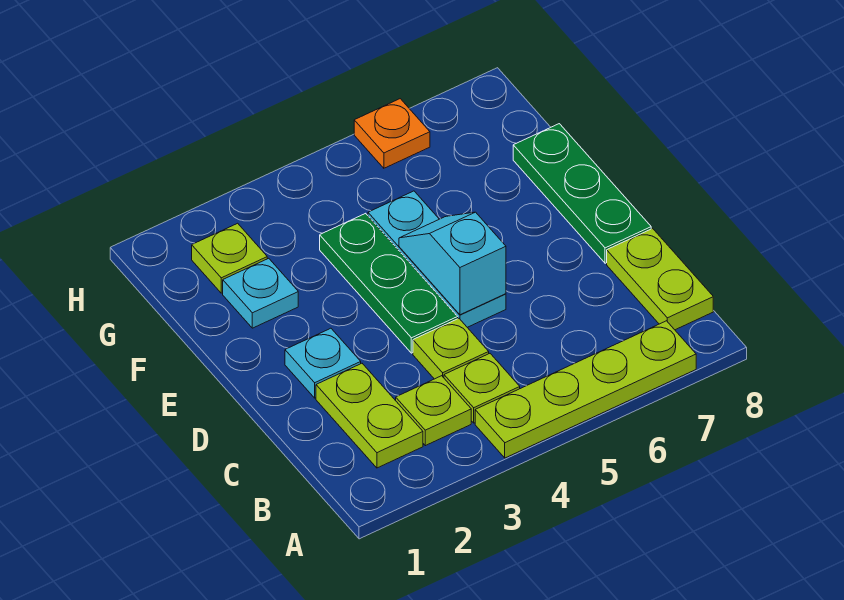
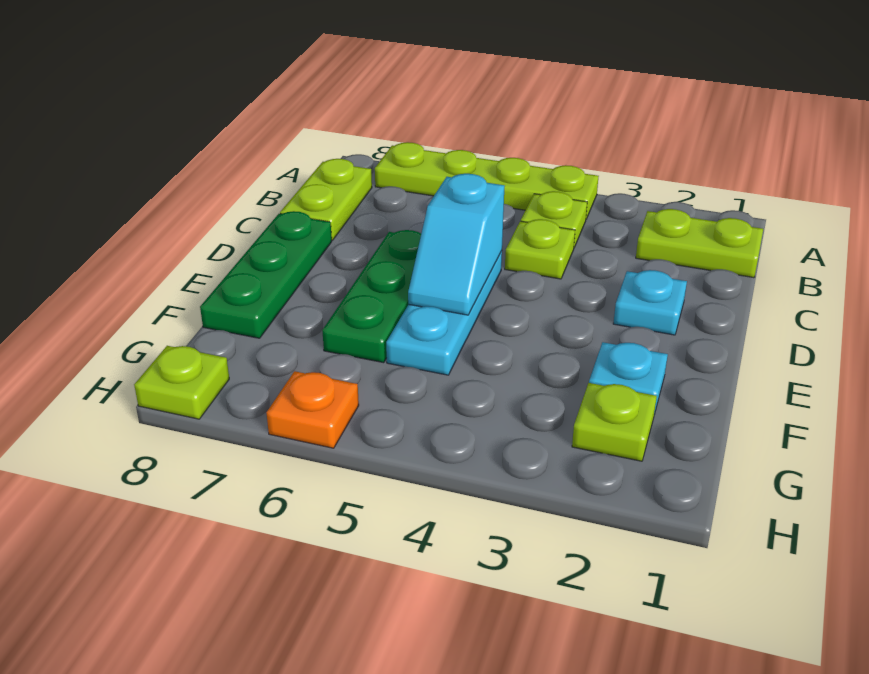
lime 1x2 plate [316,363,423,468] -> lime 1x2 plate turned to [636,209,763,278]
lime 1x1 plate [396,376,471,446] -> lime 1x1 plate moved to [134,346,229,419]
green 1x3 plate [320,213,458,353] -> green 1x3 plate moved to [322,230,421,363]

